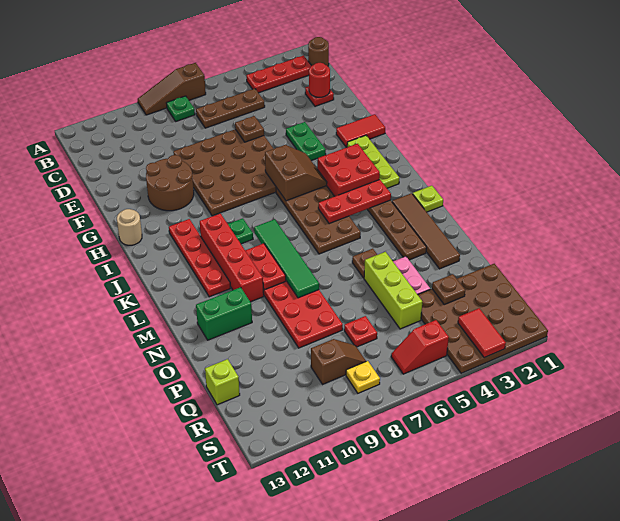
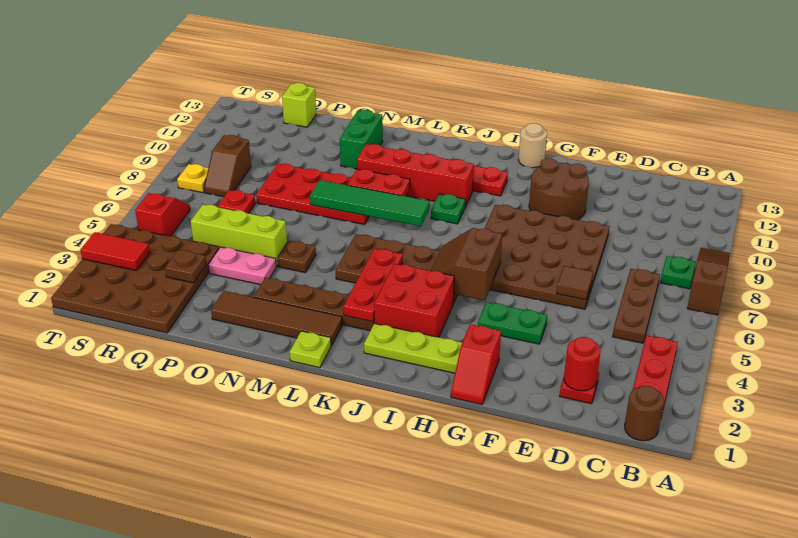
brown 1x1 plate [235,116,264,142] -> brown 1x1 tile [556,266,593,300]
red 1x2 tile [336,114,385,147] -> red 1x2 slope [451,324,501,404]
brown 2x2 slope [265,145,327,201] -> brown 2x2 slope turned to [431,228,502,300]

